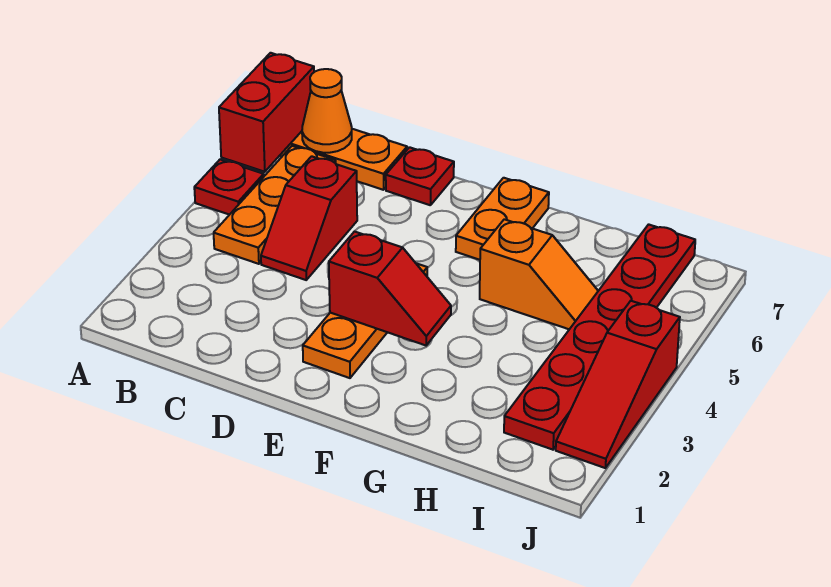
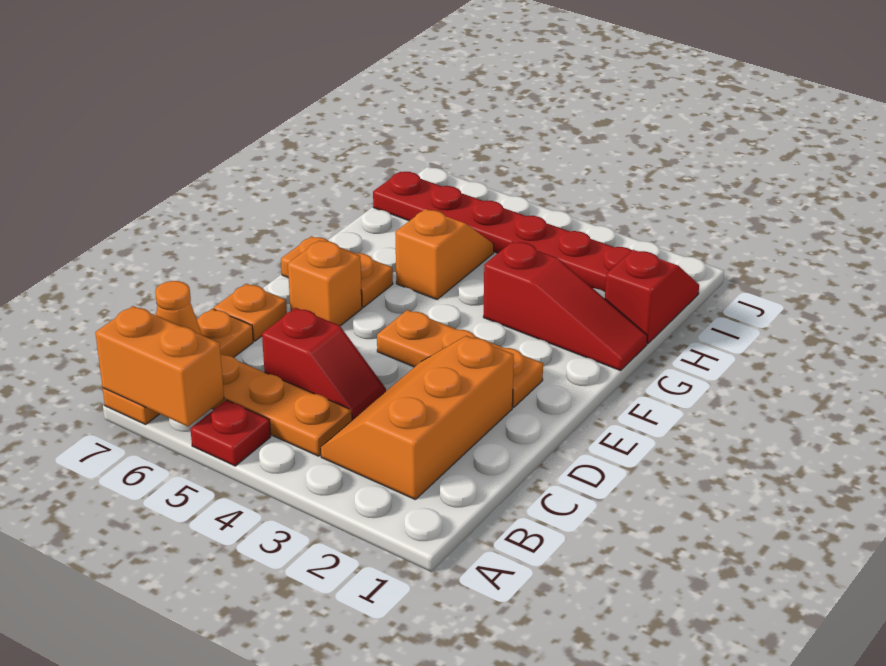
red 1x2 brick [219,53,314,172] -> orange 1x2 brick [95,306,224,427]
none -> orange 2x3 slope [321,336,514,500]
red 1x1 plate [386,147,454,205] -> orange 1x1 plate [214,284,287,341]
red 1x2 slope [329,232,451,345] -> red 1x2 slope moved to [605,250,699,344]
none -> orange 1x1 brick [288,240,362,326]
red 1x3 slope [556,301,680,468] -> red 1x3 slope moved to [483,241,647,371]

